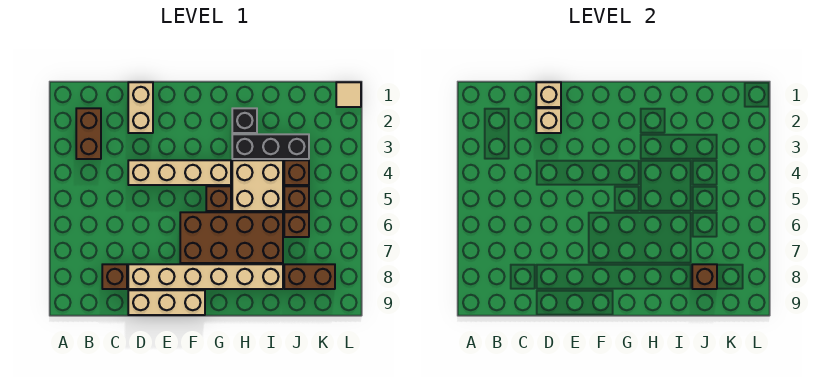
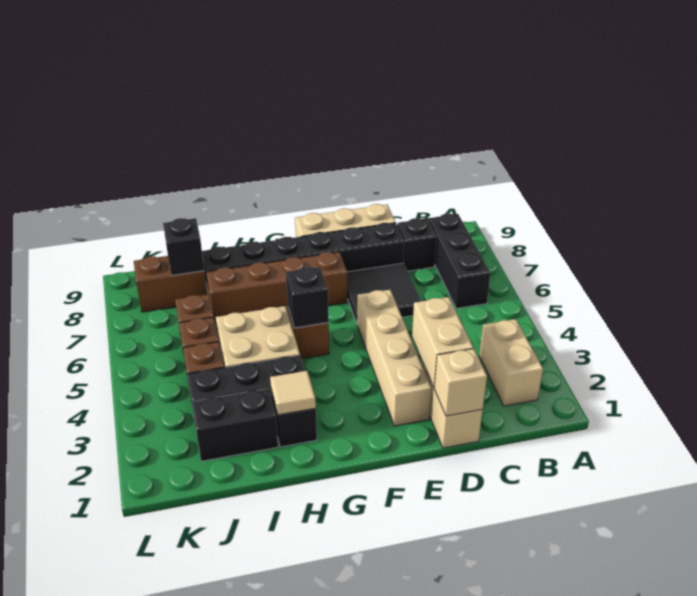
brown 1x2 brick [76,108,101,159] -> tan 1x2 brick [479,319,543,406]
none -> black 1x3 brick [429,214,490,309]
brown 1x1 brick [102,264,127,289] -> black 1x1 brick [397,218,436,271]
tan 1x1 brick [536,108,561,133] -> tan 1x2 brick [412,297,473,387]
tan 1x4 brick [128,160,231,185] -> tan 1x4 brick turned to [357,290,432,426]
none -> black 2x2 tile [347,263,421,323]
tan 1x6 brick [128,264,283,289] -> black 1x6 brick [202,223,405,294]
brown 2x4 brick [180,212,283,263] -> brown 1x4 brick [206,252,347,324]
none -> black 1x1 brick [286,267,329,328]
none -> black 1x2 brick [192,388,278,461]
brown 1x1 brick [692,264,717,289] -> black 1x1 brick [163,218,204,276]
tan 1x1 tile [336,82,361,107] -> tan 1x1 tile moved to [270,371,316,415]

